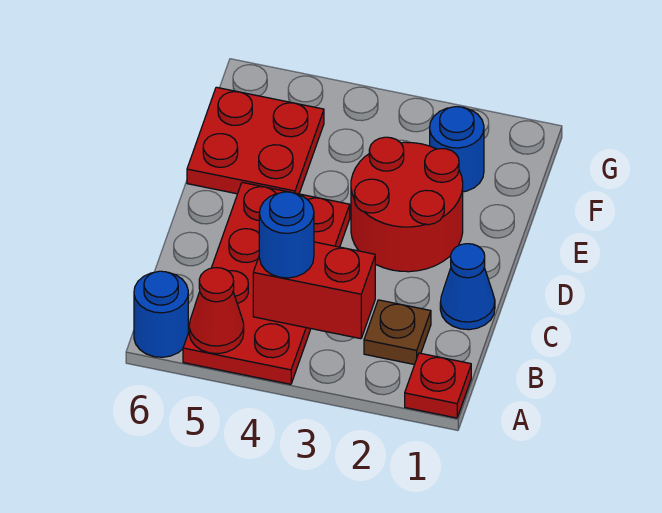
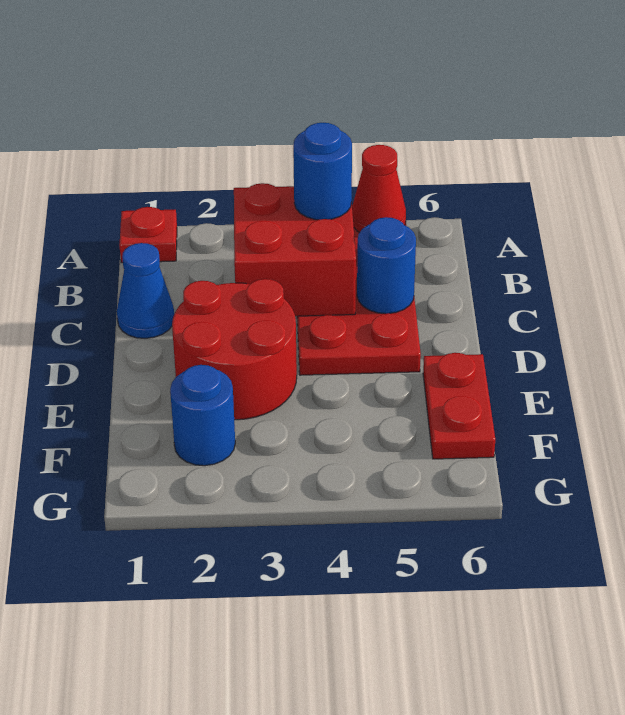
blue 1x1 round brick [134,271,188,357] -> blue 1x1 round brick moved to [357,217,416,314]
brown 1x1 plate [364,300,431,365] -> none
red 1x2 brick [253,242,375,339] -> red 2x2 brick [234,183,356,316]
red 2x2 plate [187,87,324,194] -> red 1x2 plate [423,353,495,459]

